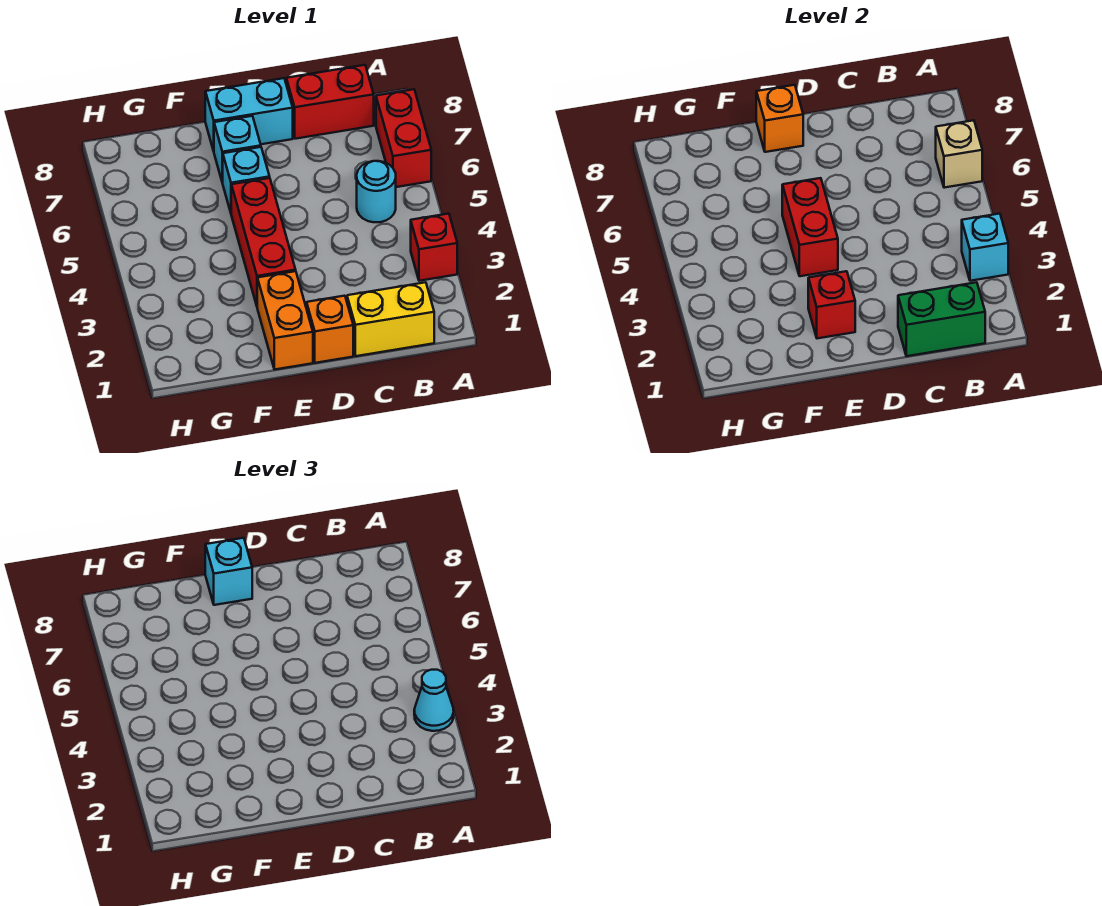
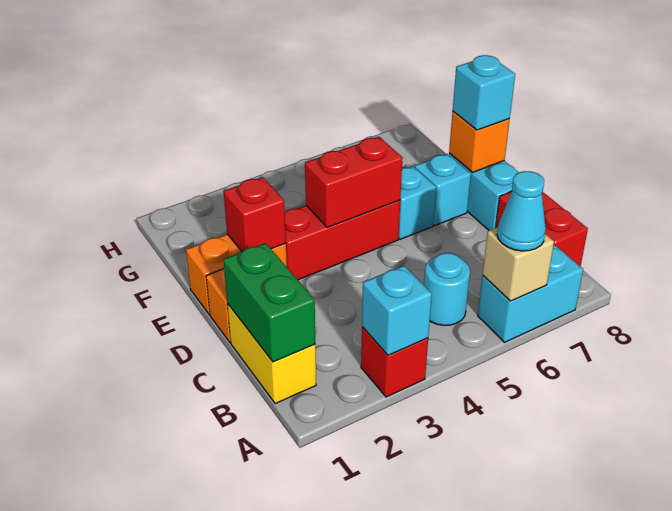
cyan 1x1 cone [414,670,454,731] -> cyan 1x1 cone moved to [497,171,546,251]
red 1x2 brick [376,89,431,187] -> cyan 1x2 brick [478,245,583,342]

